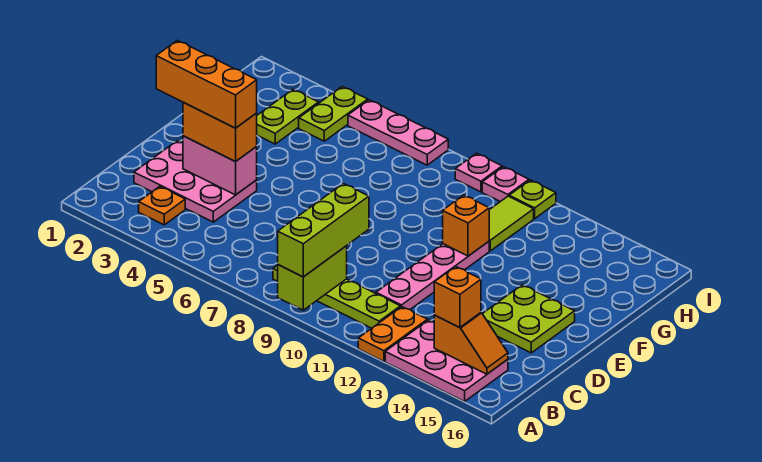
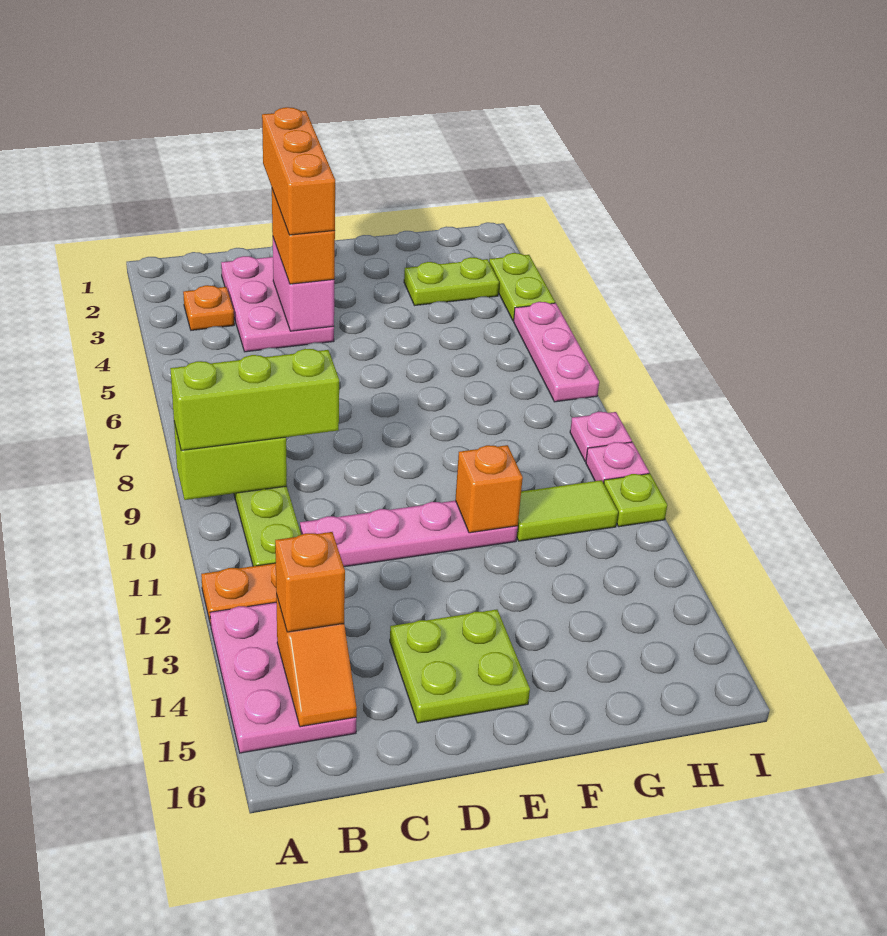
lime 1x2 plate [299,87,368,141] -> lime 1x2 plate turned to [489,253,555,321]

